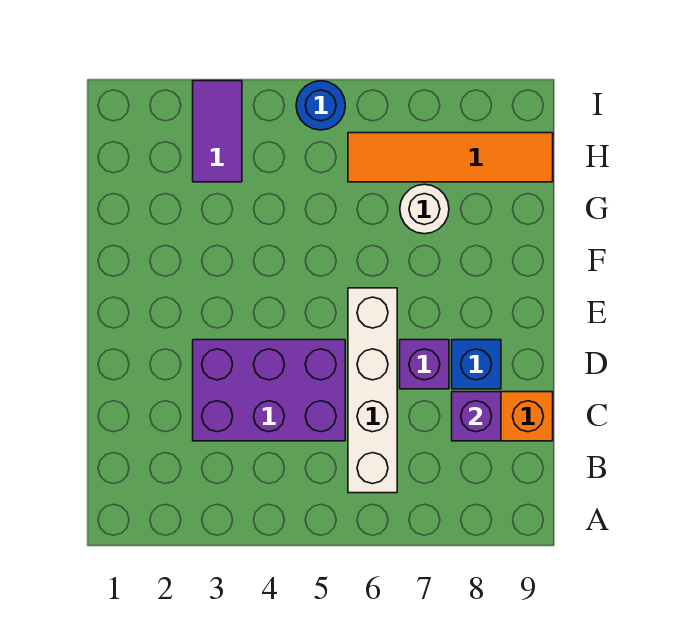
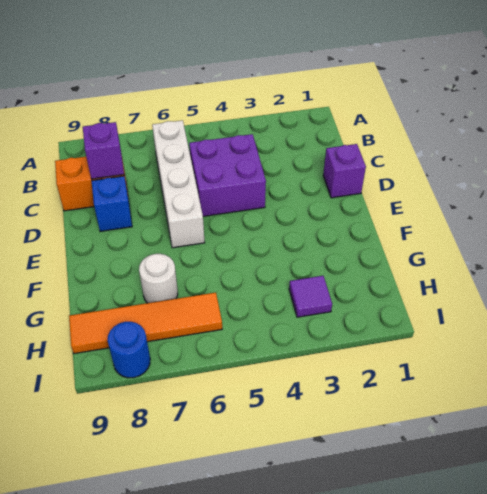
purple 2x3 brick [193,340,345,441] -> purple 2x2 brick [189,134,266,216]
purple 1x1 brick [400,340,449,389] -> purple 1x1 brick moved to [323,144,366,198]
purple 1x2 tile [193,81,242,182] -> purple 1x1 tile [289,276,332,317]
blue 1x1 round brick [296,81,345,130] -> blue 1x1 round brick moved to [107,322,150,378]

